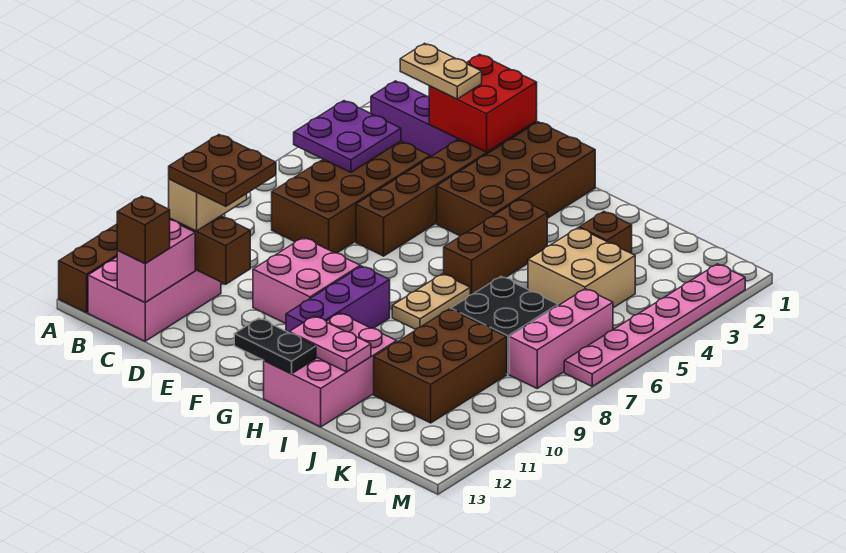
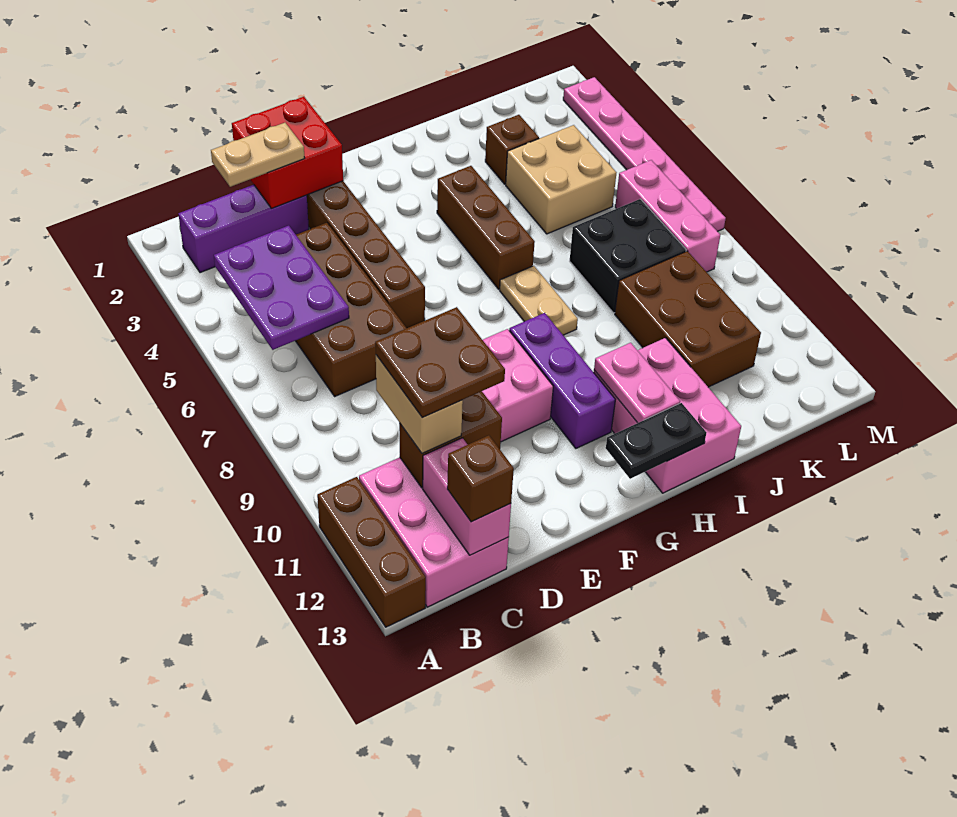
purple 2x2 plate [294,101,401,172] -> purple 2x3 plate [214,226,349,350]
brown 2x4 brick [437,122,595,236] -> none
pink 1x2 plate [289,316,371,372] -> pink 1x2 plate turned to [594,343,680,423]

